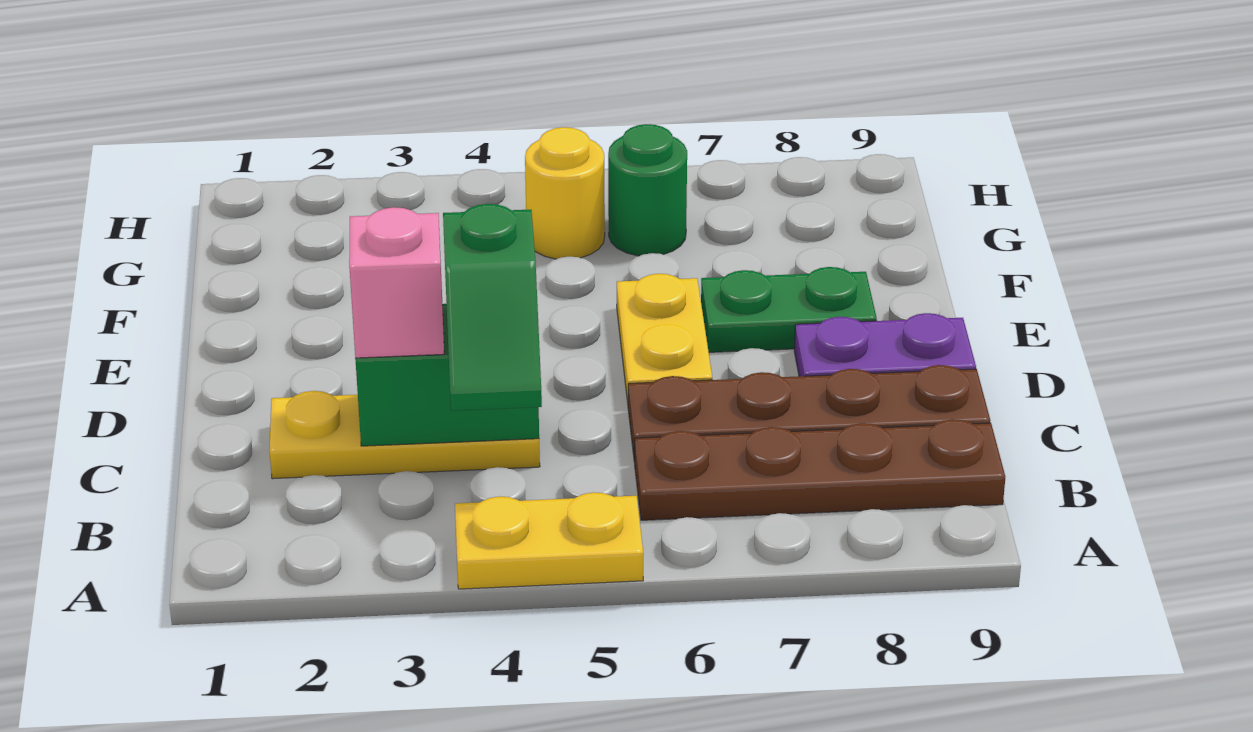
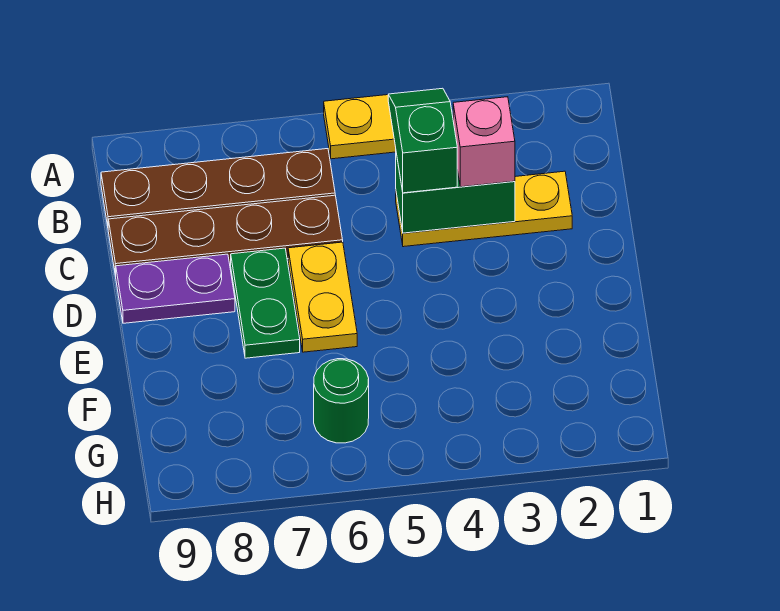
green 1x2 plate [701,267,877,352] -> green 1x2 plate turned to [231,248,300,358]
yellow 1x1 round brick [525,127,605,259] -> none

